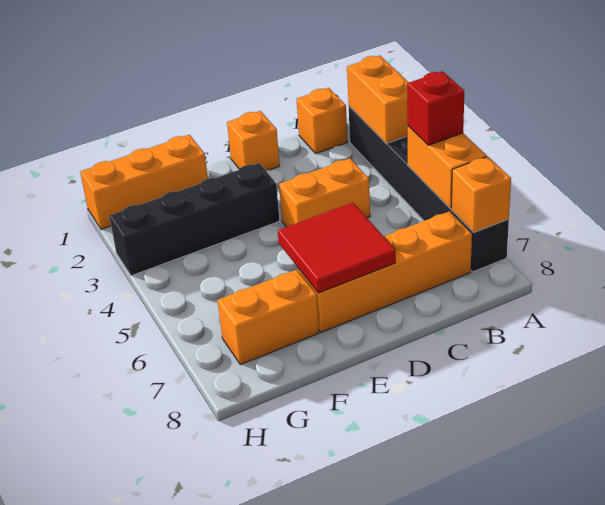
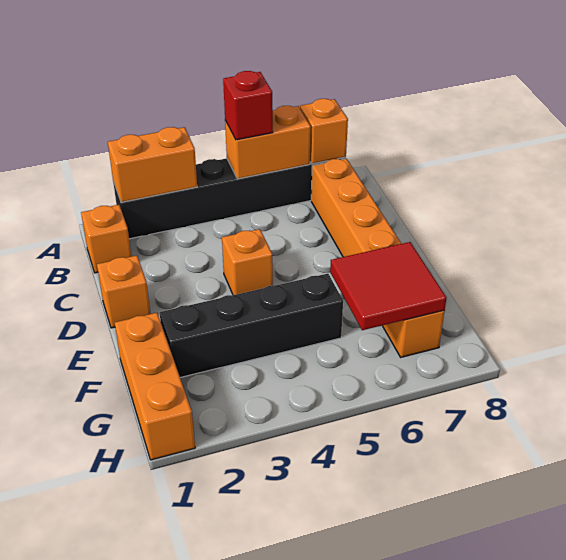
orange 1x2 brick [279,158,370,227] -> orange 1x1 brick [222,229,273,295]
red 2x2 tile [278,203,396,293] -> red 2x2 tile moved to [330,242,446,330]
black 1x4 brick [109,163,279,276] -> black 1x4 brick turned to [160,274,343,378]

